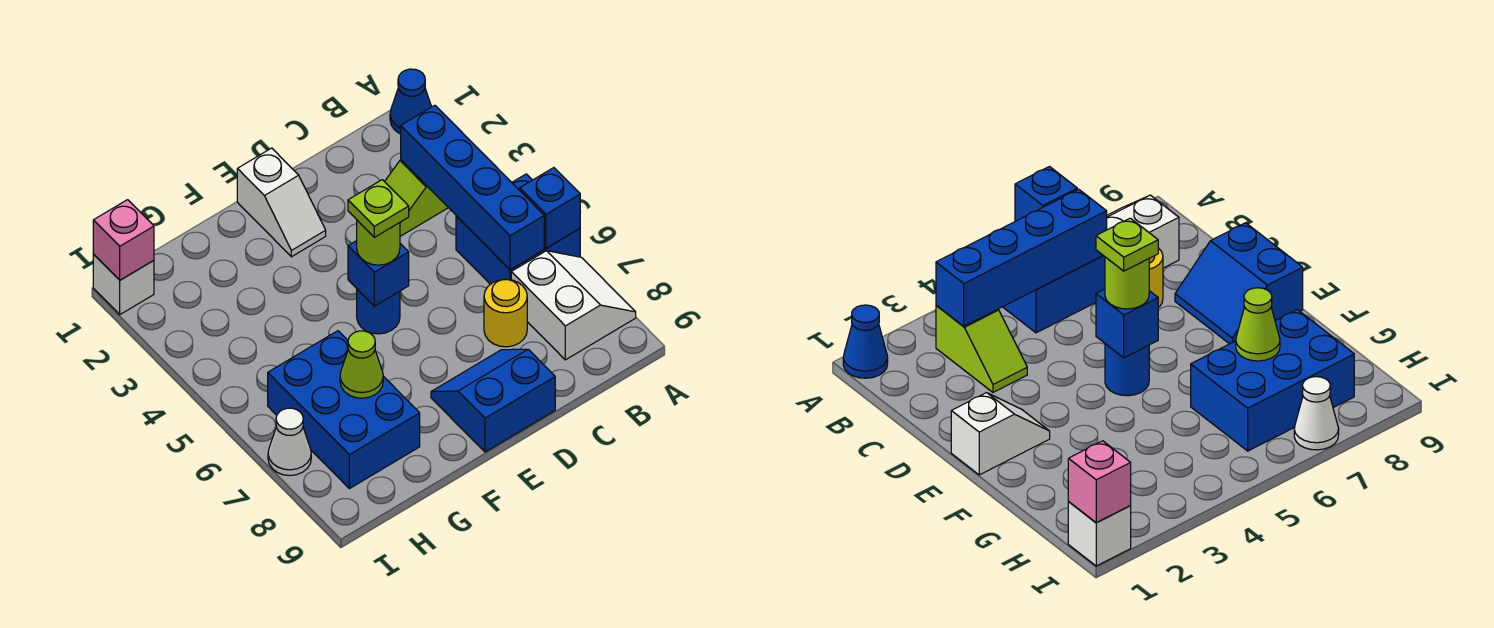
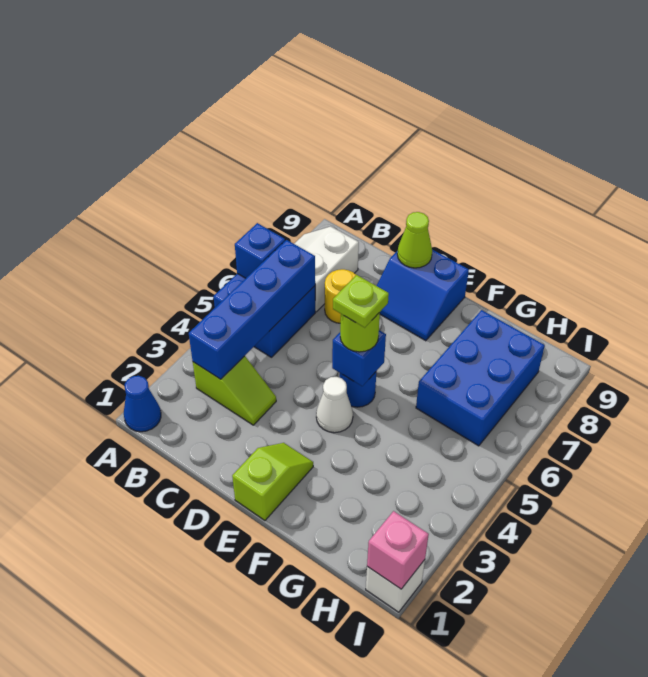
white 1x2 slope [237,148,326,257] -> lime 1x2 slope [232,443,313,520]
lime 1x1 cone [340,331,383,398] -> lime 1x1 cone moved to [397,212,432,268]
white 1x1 cone [268,408,311,476] -> white 1x1 cone moved to [316,377,353,433]

